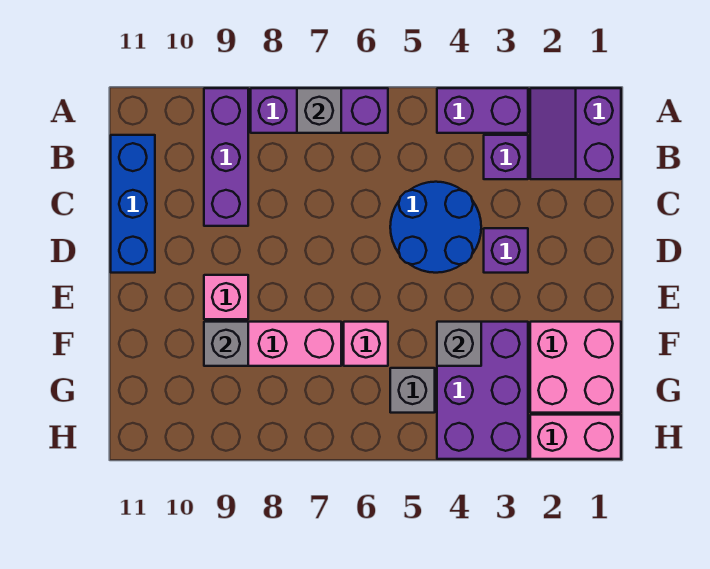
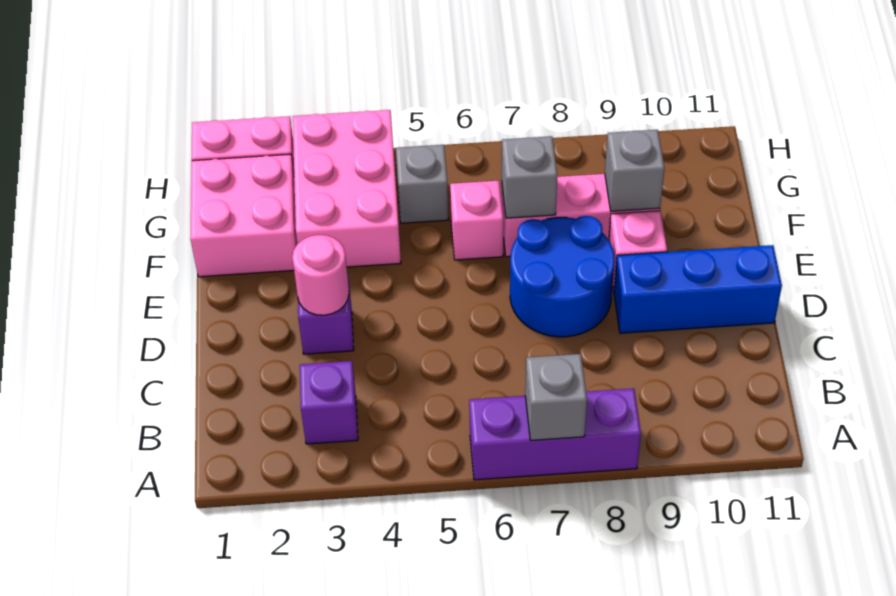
purple 2x2 slope [530,88,621,179] -> none
purple 1x2 brick [437,88,528,133] -> none
purple 1x3 brick [204,88,248,226] -> none
blue 1x3 brick [111,135,155,273] -> blue 1x3 brick turned to [614,245,782,333]
blue 2x2 round brick [390,182,481,273] -> blue 2x2 round brick moved to [510,216,615,337]
none -> pink 1x1 round brick [292,235,349,315]
purple 2x3 brick [437,322,528,459] -> pink 2x3 brick [293,110,401,267]
grey 1x1 brick [437,322,481,366] -> grey 1x1 brick moved to [502,136,557,218]

